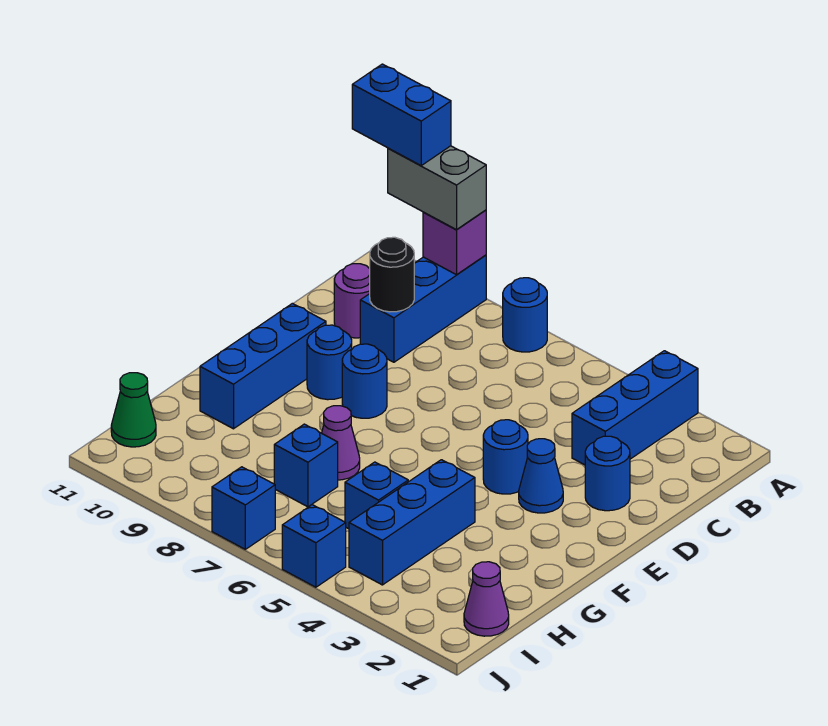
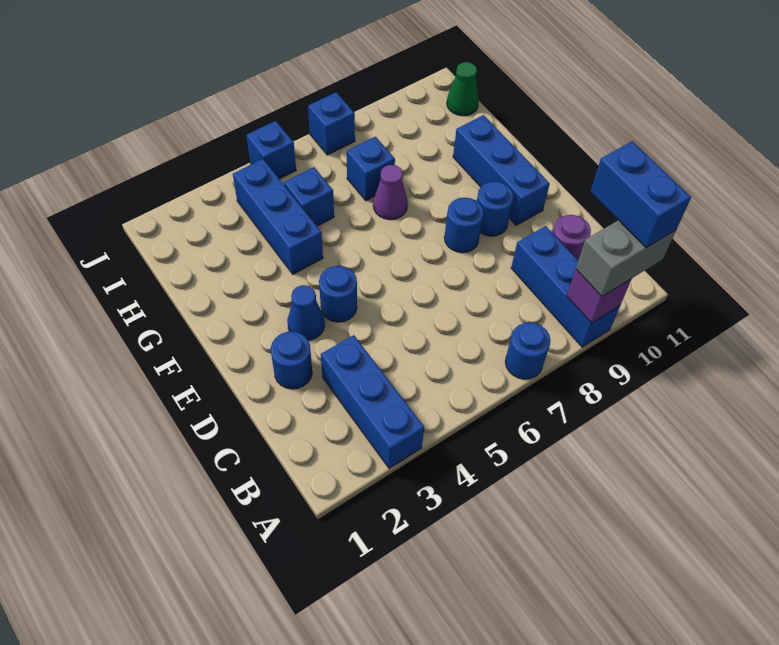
blue 1x2 brick [352,64,451,165] -> blue 1x2 brick turned to [590,141,691,248]
black 1x1 round brick [370,237,414,312] -> none
purple 1x1 cone [464,562,509,636] -> none

